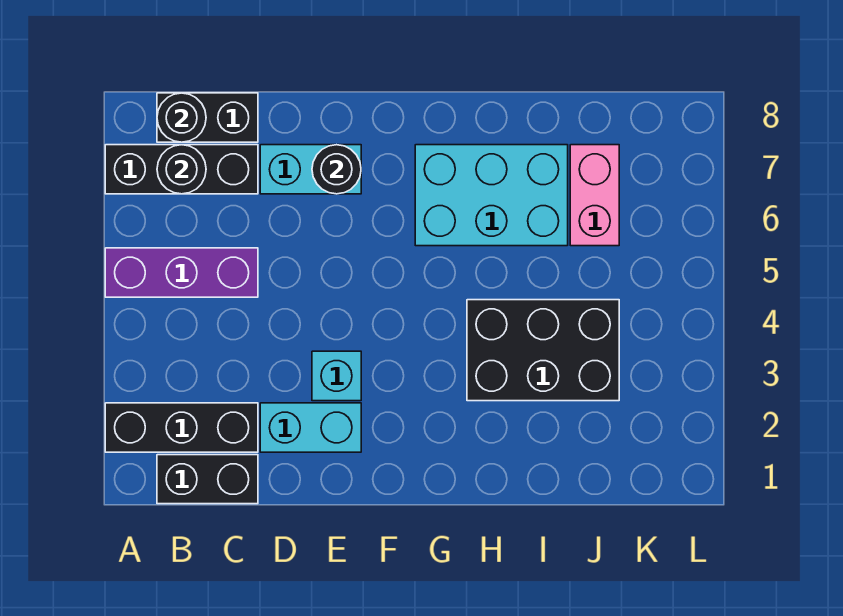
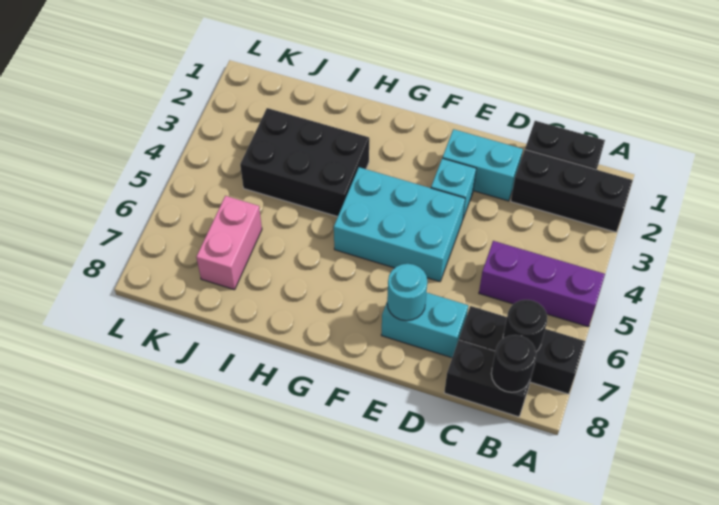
black 1x1 round brick [312,145,361,194] -> cyan 1x1 round brick [387,264,427,321]
cyan 2x3 brick [415,145,568,246] -> cyan 2x3 brick moved to [334,167,465,282]

